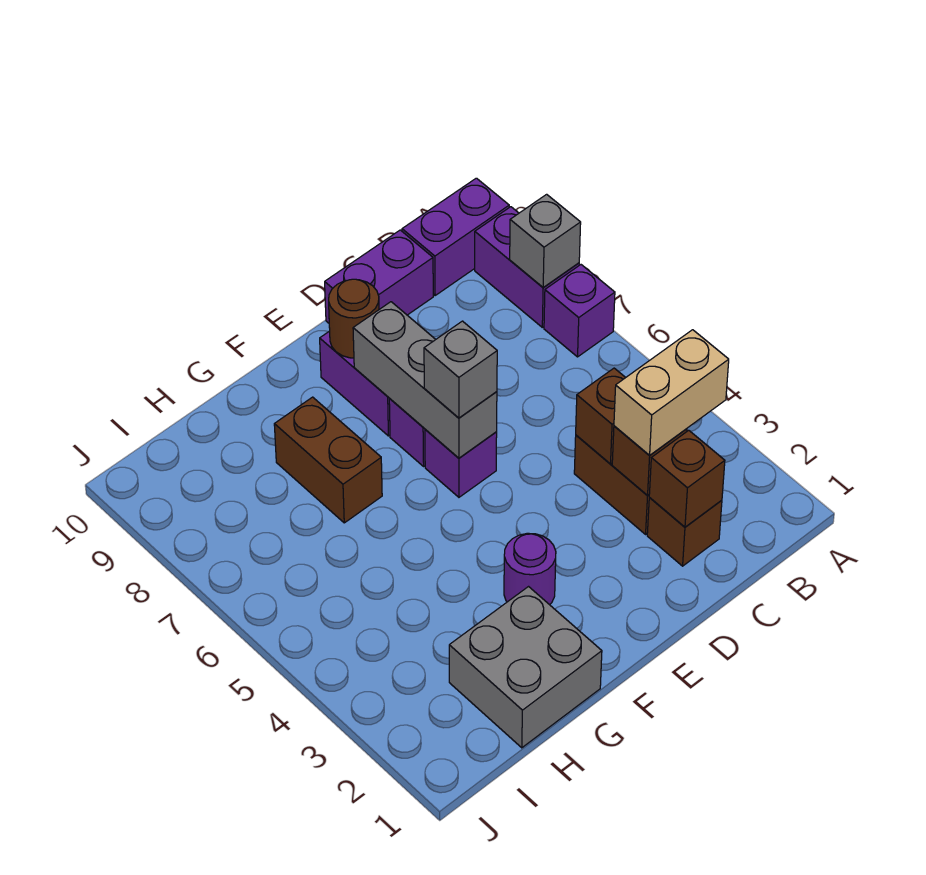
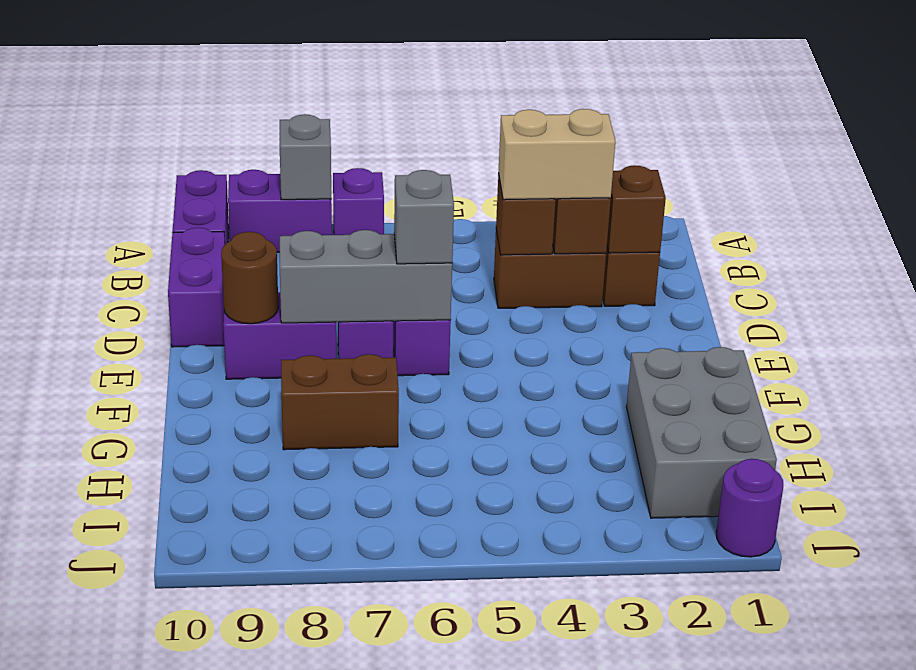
tan 1x2 brick [614,330,729,455] -> tan 1x2 brick turned to [499,109,615,200]
purple 1x1 round brick [504,533,556,605] -> purple 1x1 round brick moved to [716,459,783,557]
grey 2x2 brick [449,587,602,748] -> grey 2x3 brick [626,347,777,518]

